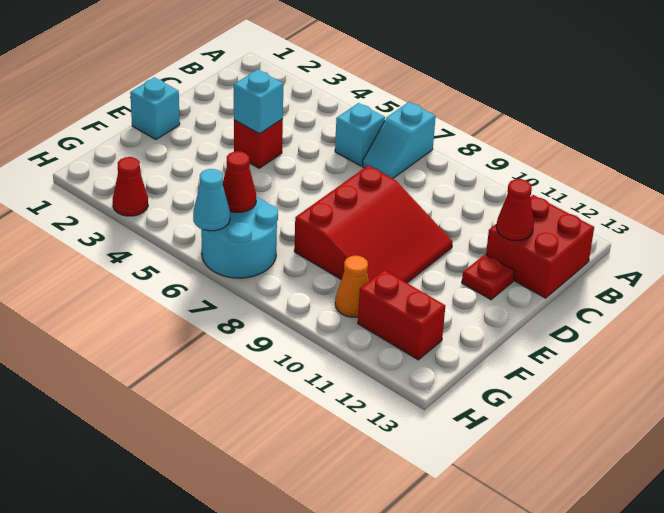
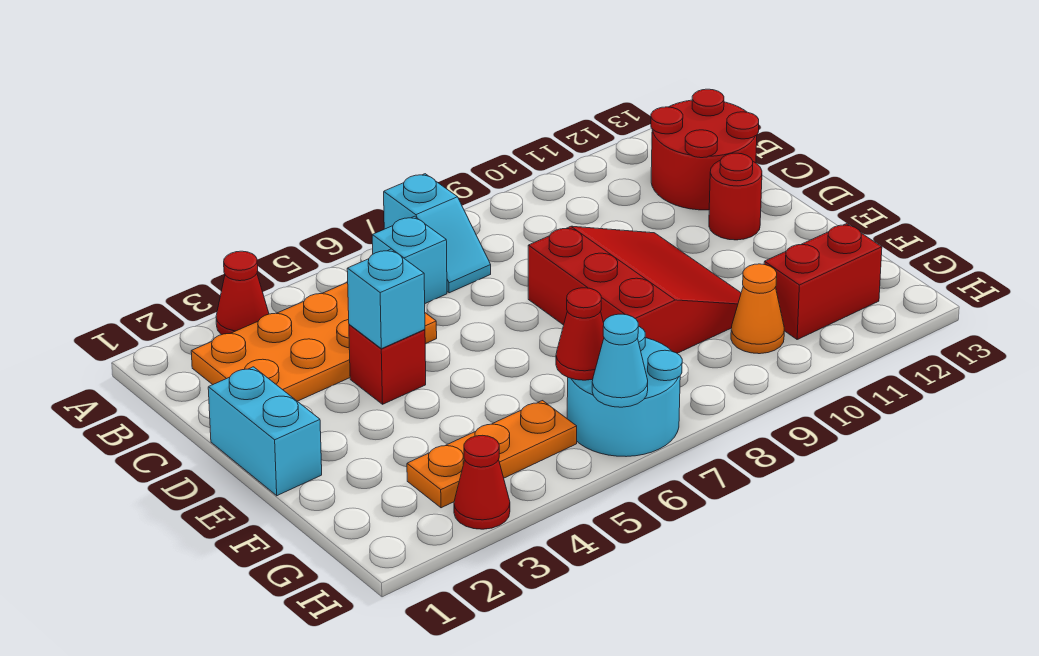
none -> orange 2x4 plate [191,282,437,401]
red 2x2 brick [486,195,594,298] -> red 2x2 round brick [651,89,759,210]
red 1x1 cone [496,179,534,241] -> red 1x1 cone moved to [216,251,269,335]
red 1x1 plate [462,254,514,300] -> red 1x1 round brick [709,153,762,240]
cyan 1x1 brick [130,77,180,140] -> cyan 1x2 brick [208,367,322,496]
none -> orange 1x3 plate [407,401,577,508]

